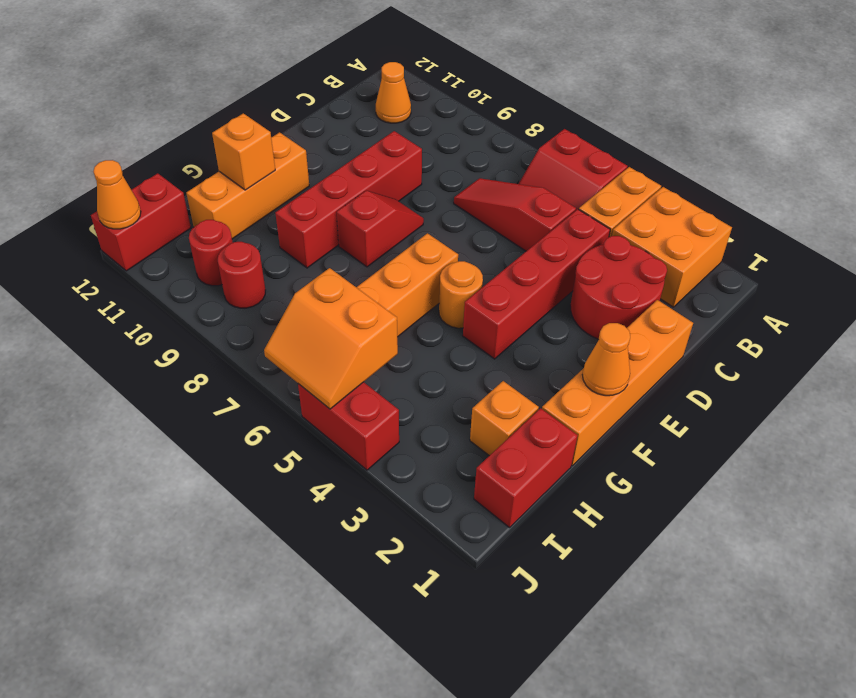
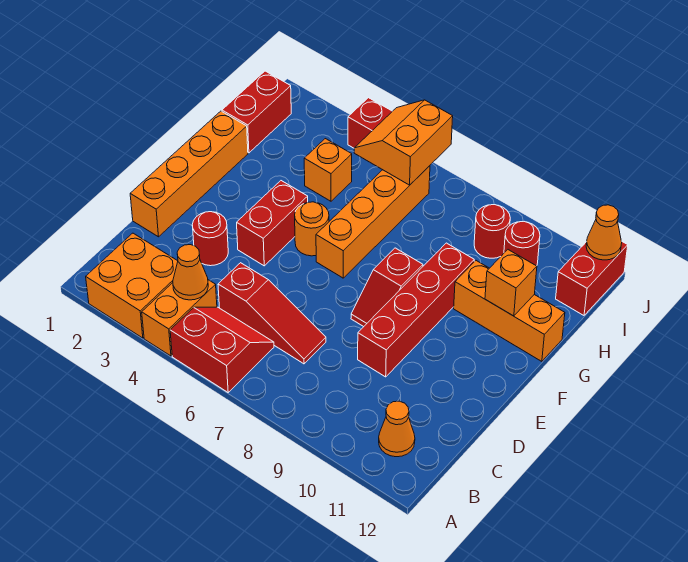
red 2x2 round brick [570,236,667,339] -> red 1x1 round brick [192,212,228,266]
red 1x4 brick [463,209,610,359] -> red 1x2 brick [237,181,308,266]
orange 1x1 cone [582,323,630,396] -> orange 1x1 cone moved to [173,245,208,300]
orange 1x3 brick [186,132,309,239] -> orange 1x3 brick turned to [454,261,565,361]
orange 1x1 brick [470,381,539,456] -> orange 1x1 brick moved to [304,139,352,201]
orange 2x2 slope [264,268,398,409] -> orange 2x2 slope turned to [354,100,453,185]

